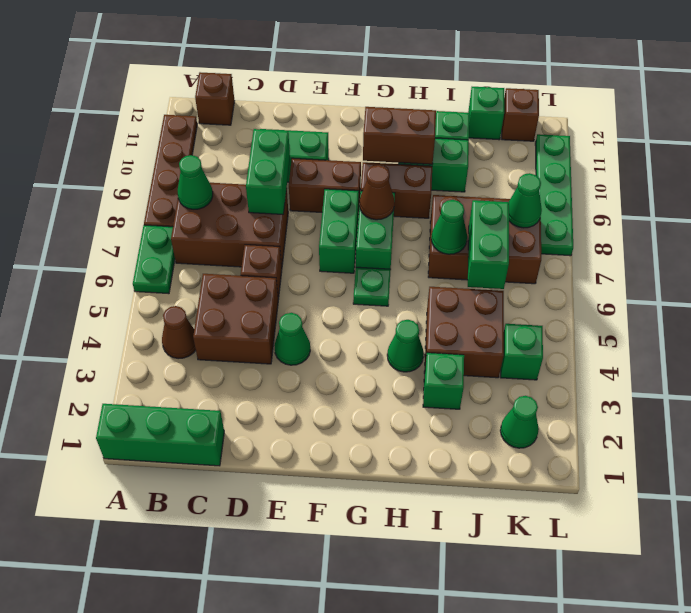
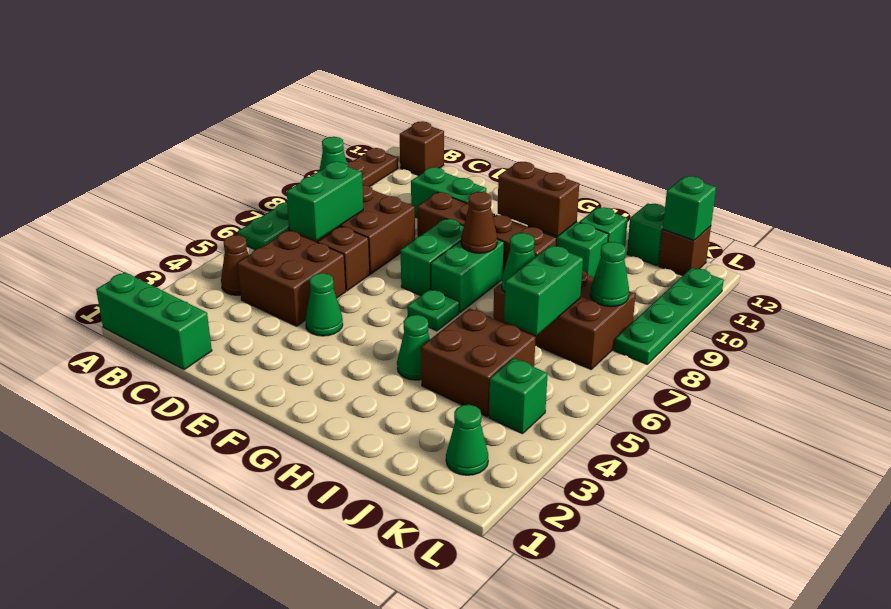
green 1x2 brick [246,129,290,214] -> green 1x2 brick moved to [287,162,363,240]
green 1x1 brick [423,353,464,409] -> green 1x1 brick moved to [663,176,716,241]

